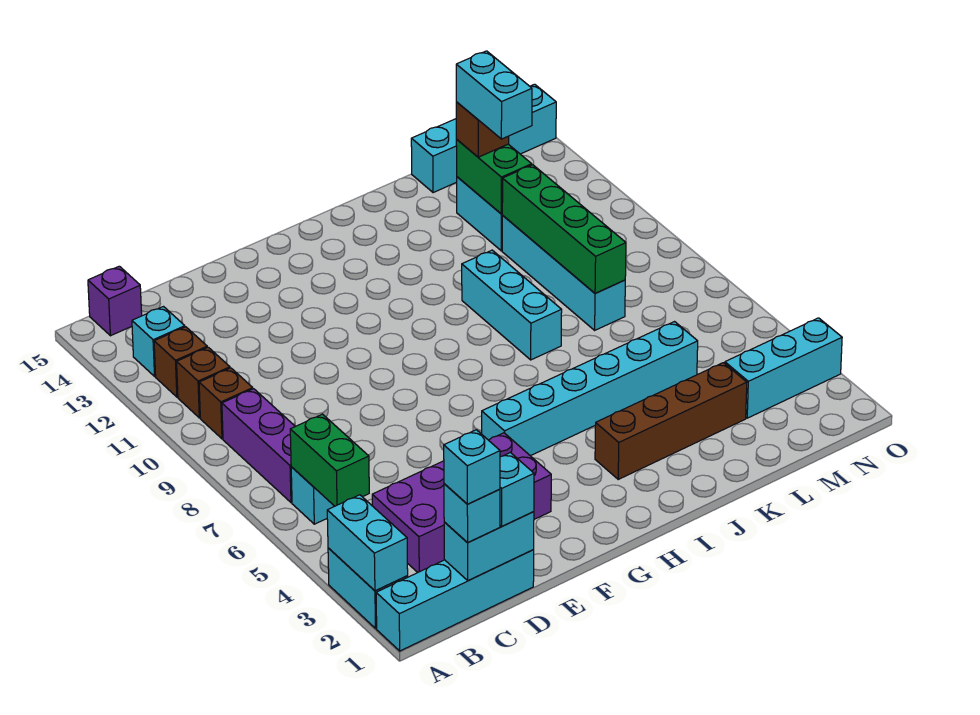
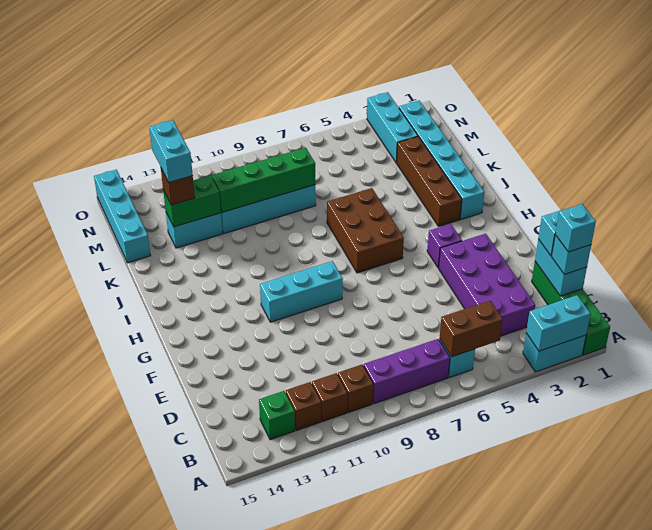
cyan 1x4 brick [376,550,534,651] -> green 1x4 brick [532,261,610,355]
green 1x2 brick [290,414,369,506] -> brown 1x2 brick [440,301,503,357]
cyan 1x1 brick [132,307,185,376] -> green 1x1 brick [259,391,295,440]
purple 1x1 brick [88,266,142,336] -> purple 1x1 brick moved to [427,224,462,268]
cyan 1x6 brick [482,322,698,456] -> cyan 1x6 brick moved to [399,101,484,219]
none -> brown 2x3 brick [327,188,404,273]
cyan 1x3 brick [462,250,562,360] -> cyan 1x3 brick moved to [260,261,343,322]
cyan 1x2 brick [456,51,532,139] -> cyan 1x2 brick turned to [149,120,193,182]

